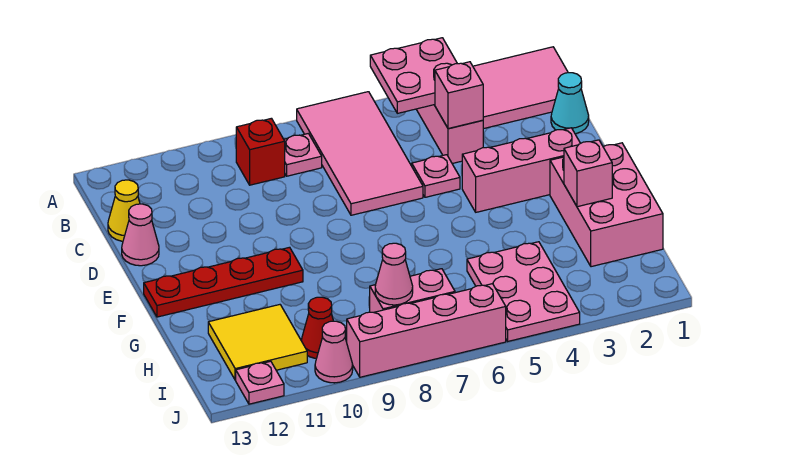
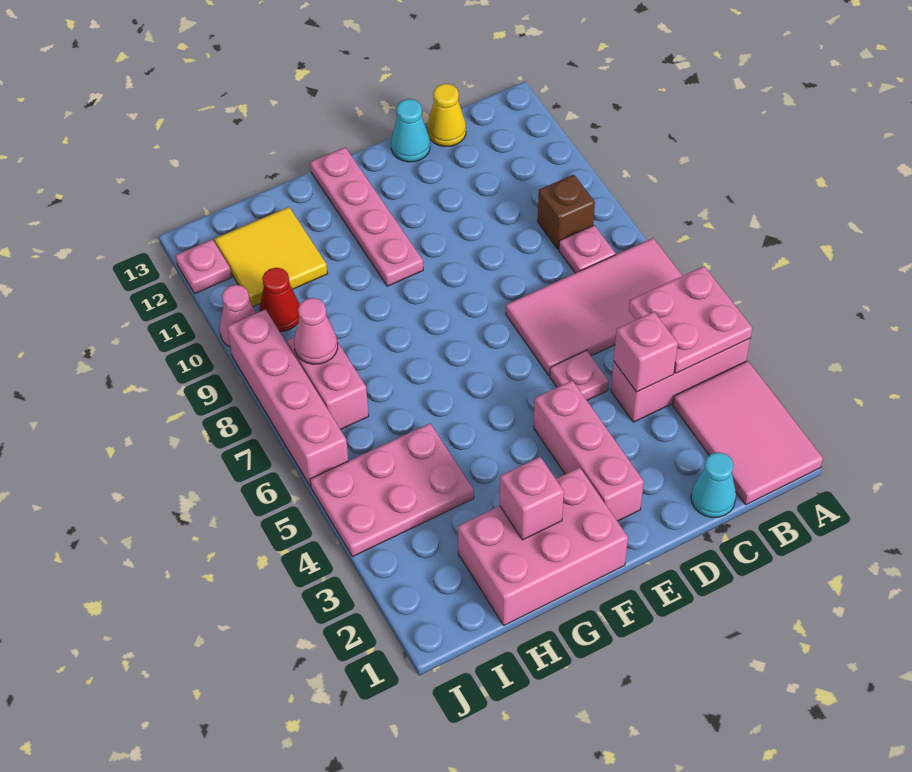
red 1x1 brick [236,118,285,185] -> brown 1x1 brick [538,175,595,249]
pink 1x1 cone [122,204,159,266] -> cyan 1x1 cone [391,99,430,162]
red 1x4 plate [144,247,303,317] -> pink 1x4 plate [310,147,423,286]

